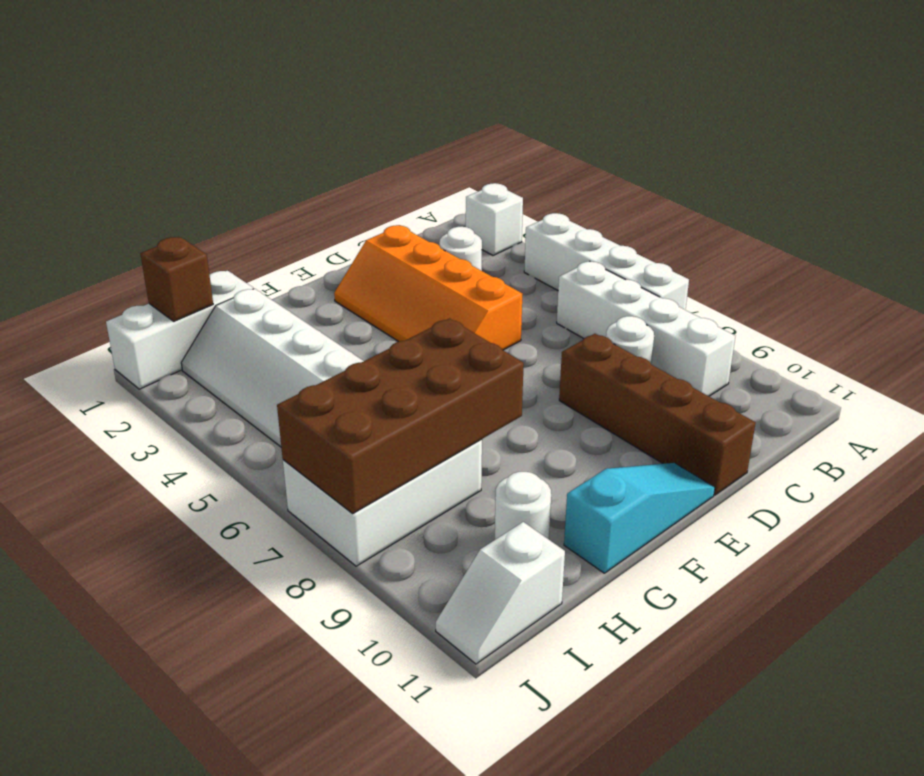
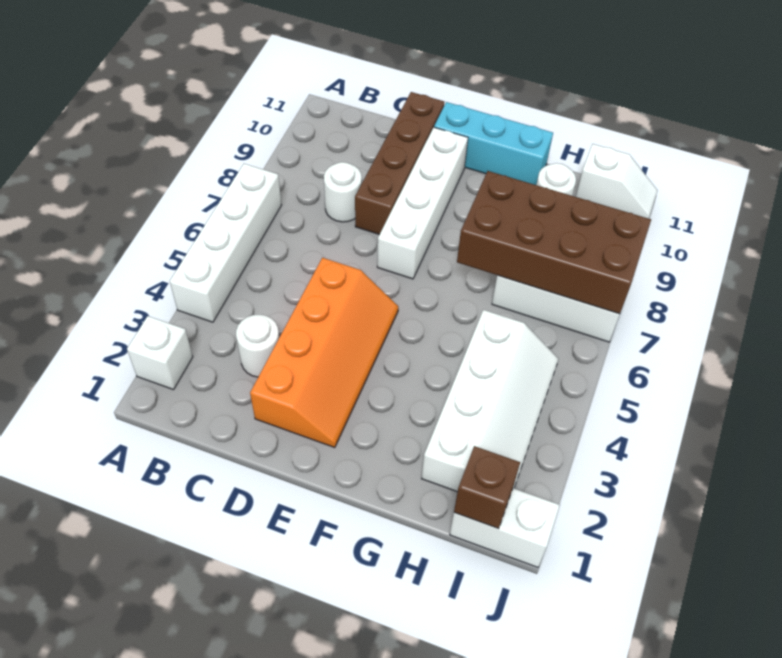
white 1x4 brick [557,261,735,396] -> white 1x4 brick moved to [377,127,468,279]
cyan 1x3 slope [564,463,715,573] -> cyan 1x3 brick [434,102,553,185]
white 1x3 brick [106,271,253,389] -> white 1x2 brick [450,488,560,567]

